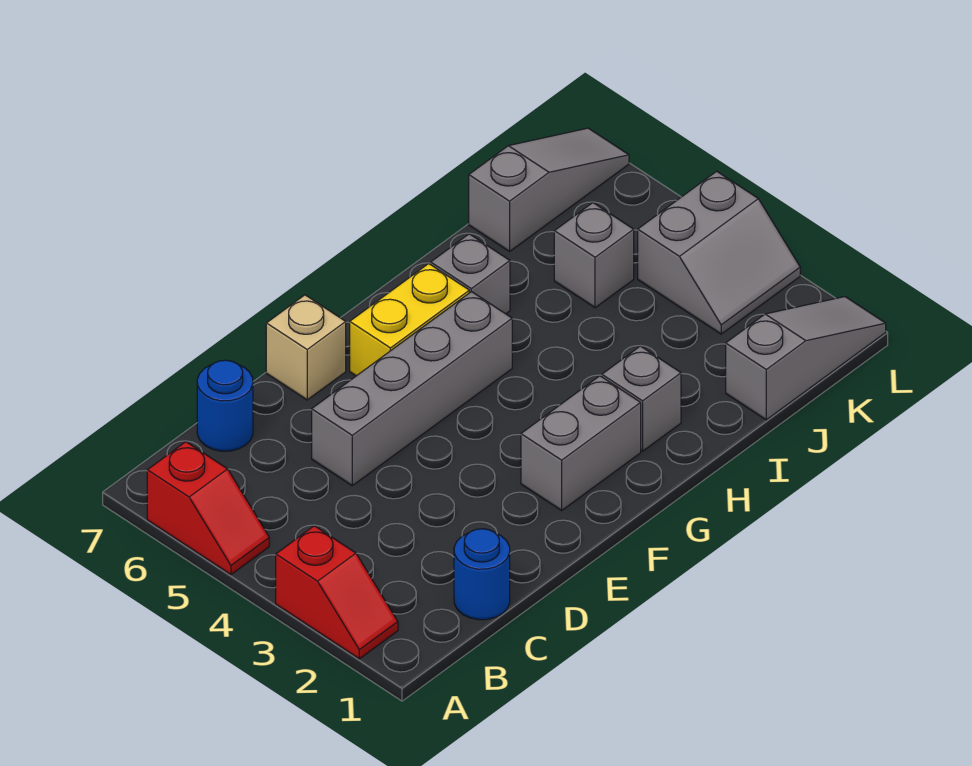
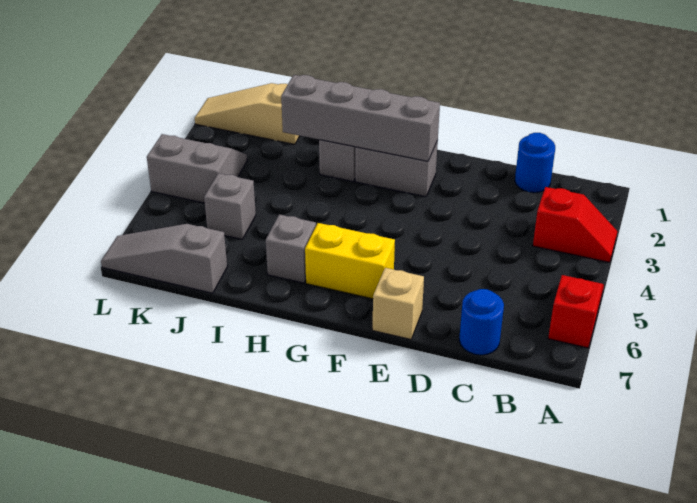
red 1x2 slope [276,526,398,659] -> red 1x2 slope turned to [533,187,617,262]
grey 1x4 brick [312,292,512,486] -> grey 1x4 brick moved to [281,75,440,161]
grey 1x3 slope [726,297,886,420] -> tan 1x3 slope [195,83,299,144]

